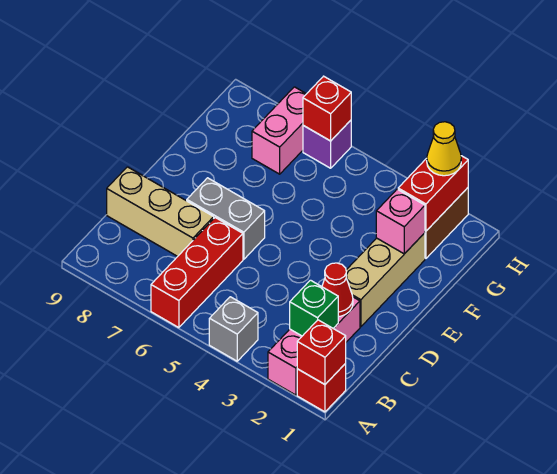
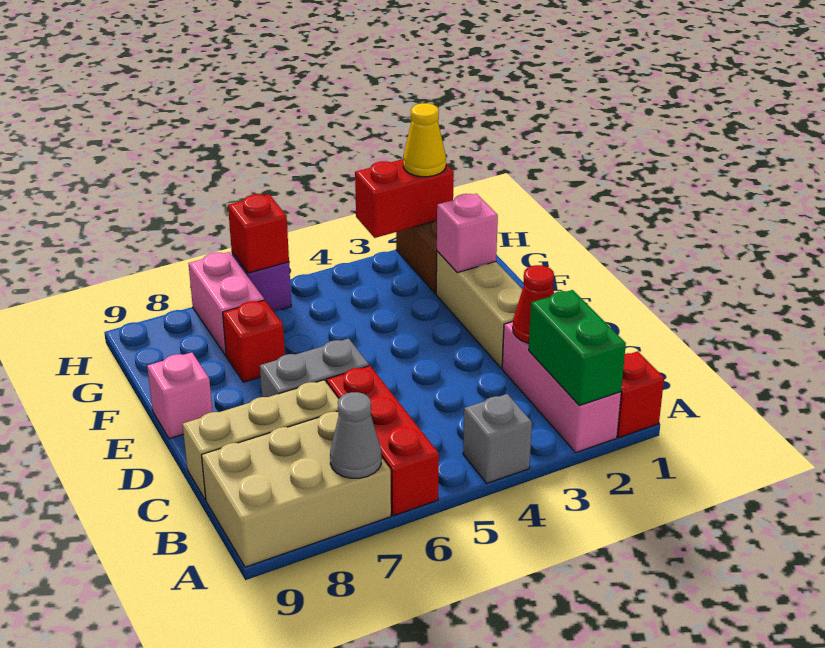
red 1x1 brick [297,320,346,384] -> red 1x1 brick moved to [223,300,285,382]
none -> tan 2x3 brick [202,411,391,567]
none -> grey 1x1 cone [330,392,381,478]
green 1x1 brick [290,280,338,336] -> green 1x2 brick [529,290,626,405]
none -> pink 1x1 brick [147,352,212,439]
red 1x2 brick [398,156,468,231] -> red 1x2 brick turned to [355,159,454,238]

